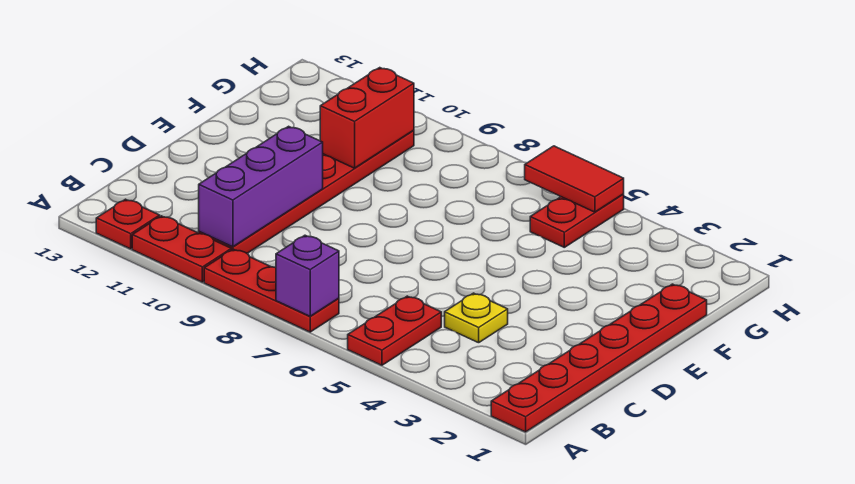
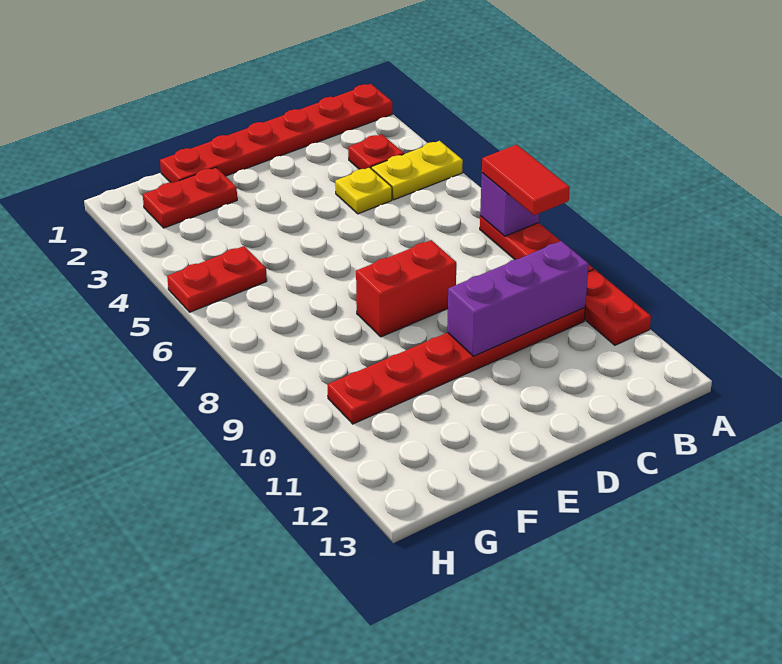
none -> yellow 1x2 plate [371,141,463,200]
red 1x2 plate [348,296,441,365] -> red 1x2 plate moved to [143,167,237,228]
red 1x1 plate [96,199,160,249] -> red 1x1 plate moved to [348,134,404,169]
red 1x2 brick [320,68,414,168] -> red 1x2 brick moved to [356,240,456,337]
red 1x2 tile [525,146,624,212] -> red 1x2 tile moved to [482,145,570,215]

